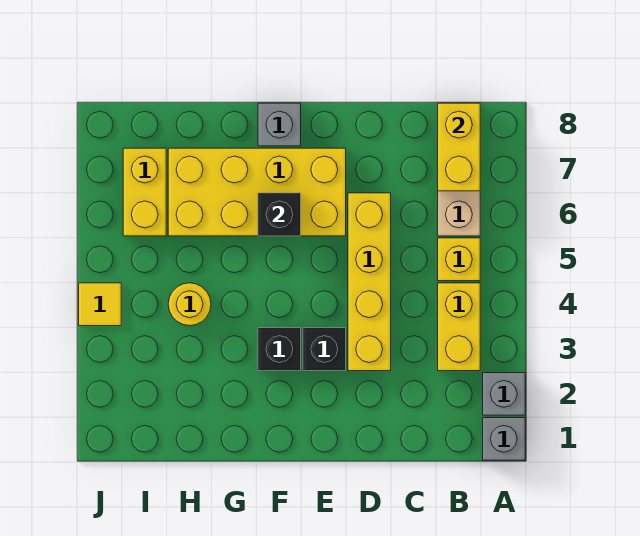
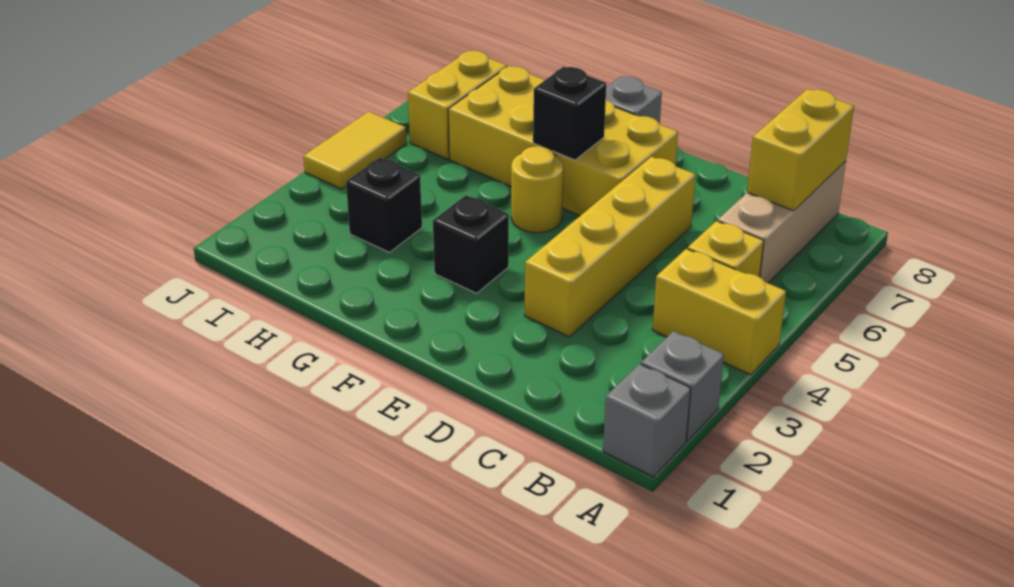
yellow 1x2 brick [438,283,480,371] -> yellow 1x2 brick turned to [653,249,786,375]
black 1x1 brick [303,328,346,371] -> black 1x1 brick moved to [346,158,422,252]
yellow 1x1 round brick [168,283,211,326] -> yellow 1x1 round brick moved to [511,146,563,233]
yellow 1x1 tile [79,283,121,326] -> yellow 1x2 tile [303,112,406,189]

